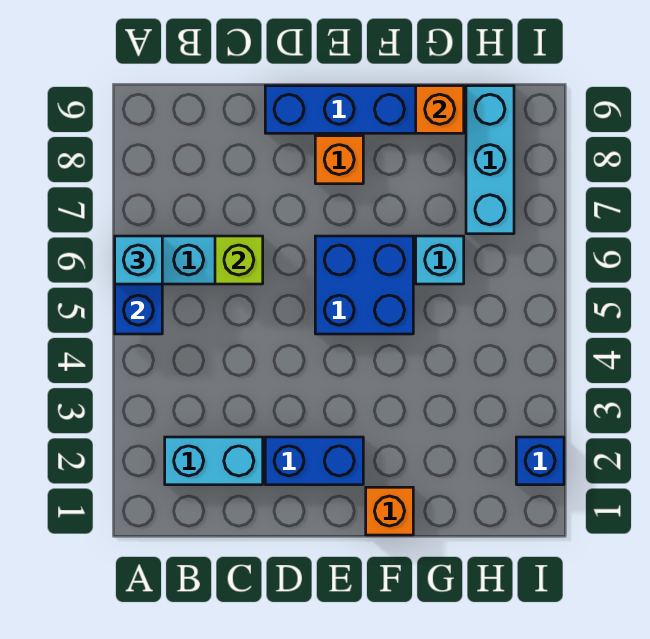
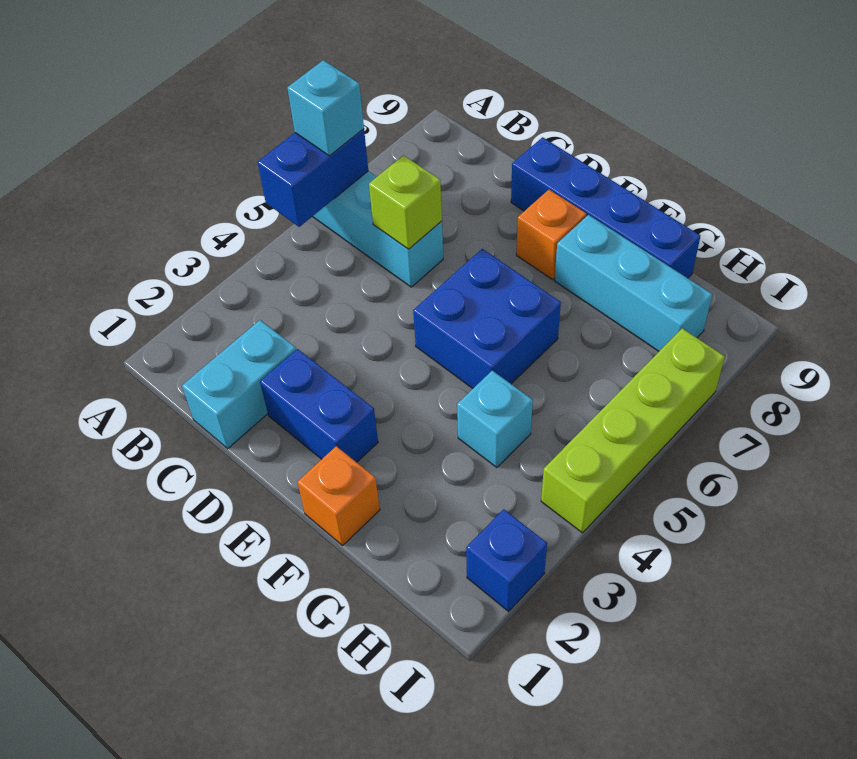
cyan 1x2 brick [165,437,263,485] -> cyan 1x2 brick turned to [182,320,296,449]
cyan 1x1 brick [416,236,464,284] -> cyan 1x1 brick moved to [457,371,533,467]
orange 1x1 brick [416,86,464,133] -> none
cyan 1x3 brick [466,86,514,234] -> cyan 1x3 brick turned to [555,215,712,351]
none -> lime 1x4 brick [541,328,725,533]

